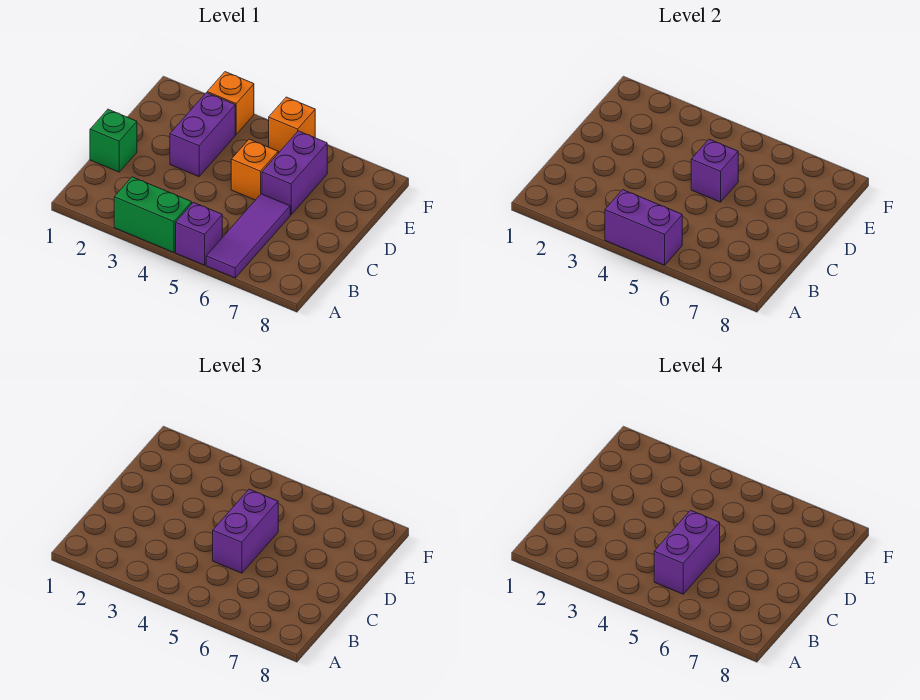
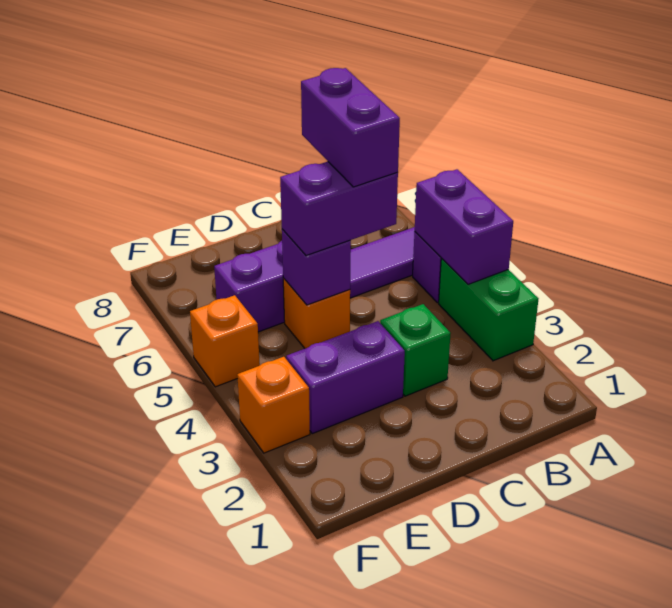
purple 1x2 brick [654,510,720,594] -> purple 1x2 brick turned to [301,68,400,187]
green 1x1 brick [90,109,137,172] -> green 1x1 brick moved to [380,304,451,396]

